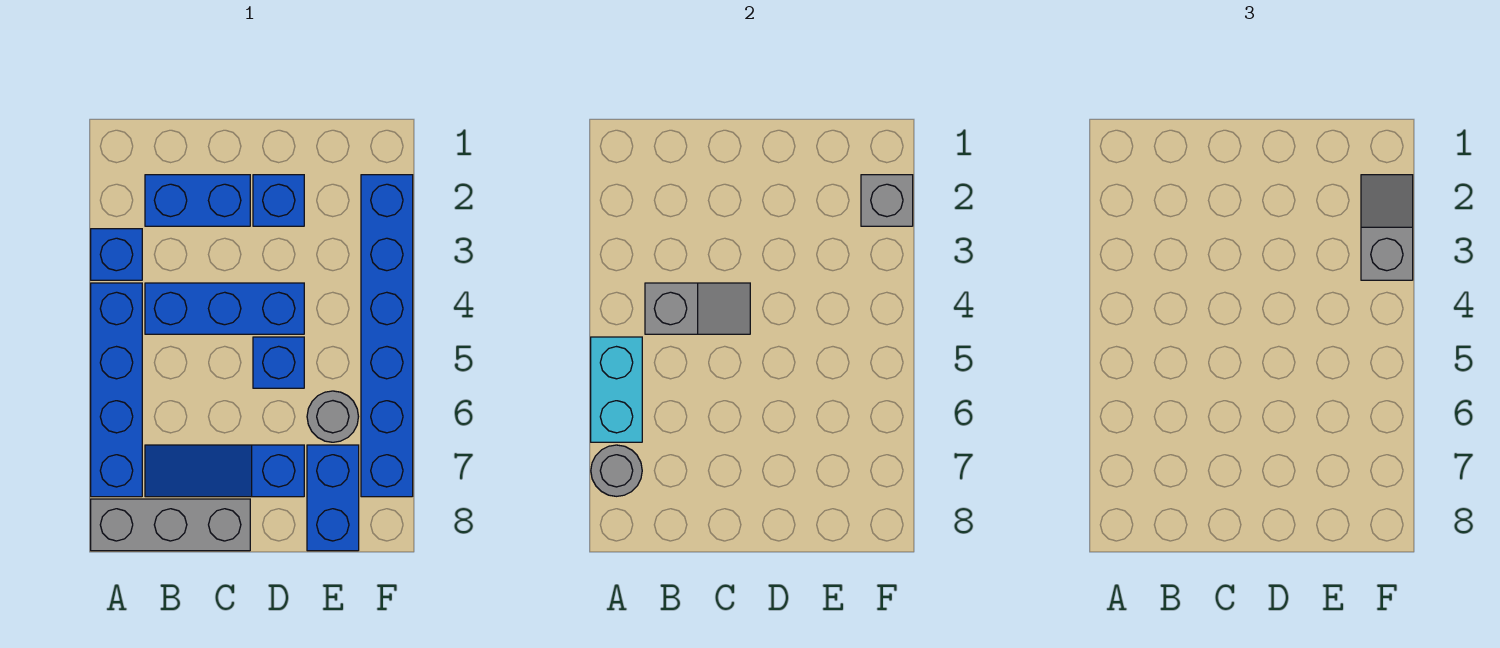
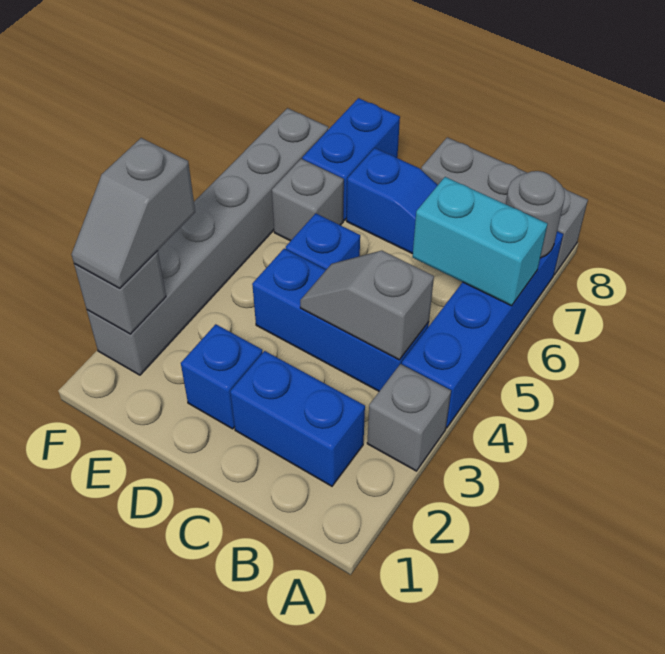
blue 1x1 brick [91,229,142,280] -> grey 1x1 brick [367,364,451,471]
cyan 1x2 brick [591,337,642,442] -> cyan 1x2 brick turned to [413,177,547,306]
grey 1x1 round brick [307,391,359,442] -> grey 1x1 brick [272,159,344,241]
blue 1x6 brick [361,175,413,497] -> grey 1x6 brick [87,108,328,375]

